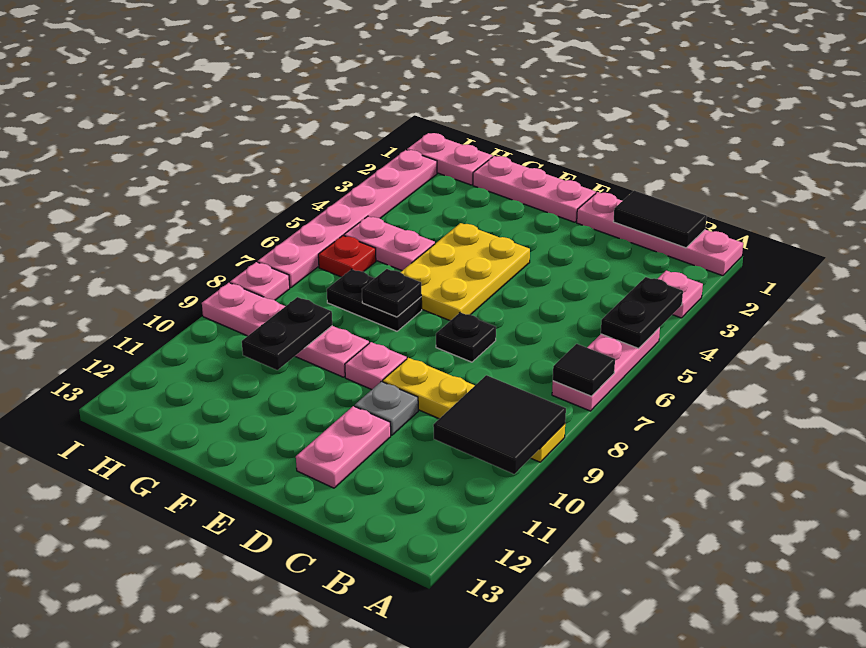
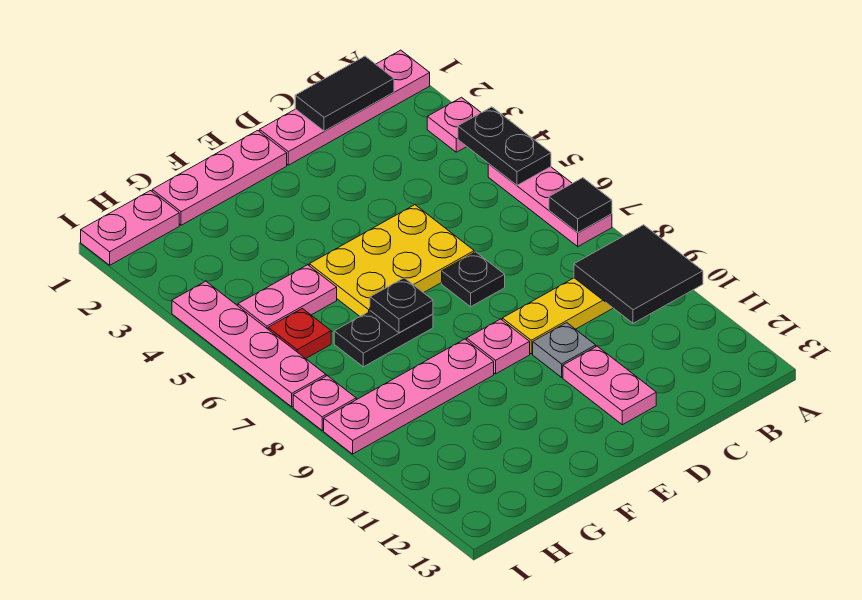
yellow 2x3 plate [401,223,530,321] -> yellow 2x3 plate turned to [309,205,474,316]
black 1x2 plate [242,297,332,370] -> none
pink 1x6 plate [258,150,437,288] -> pink 1x4 plate [172,281,326,407]

